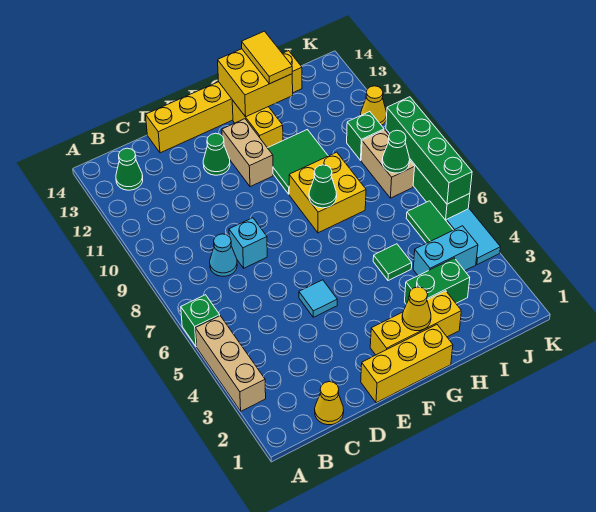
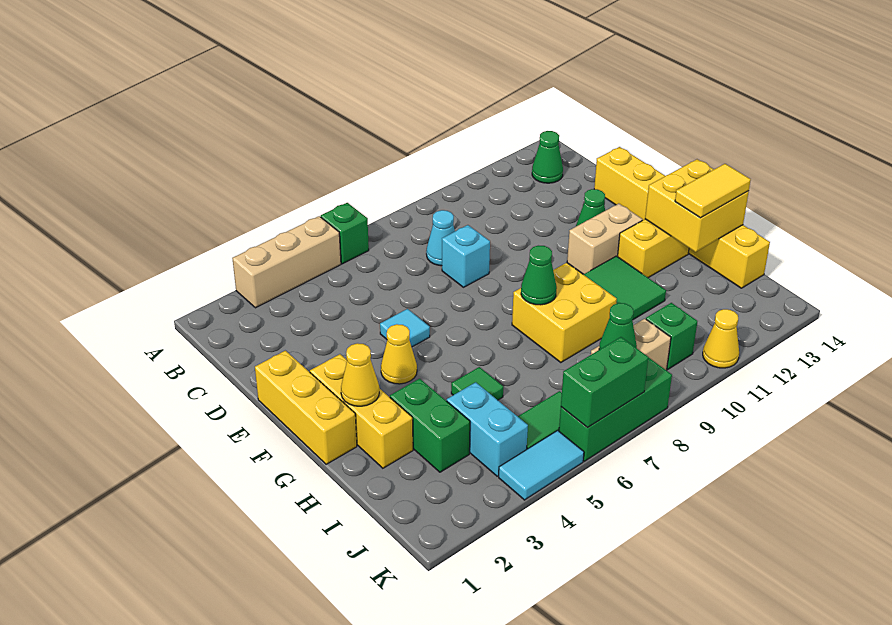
yellow 1x1 cone [315,382,344,425] -> yellow 1x1 cone moved to [381,324,417,384]
green 1x4 brick [386,97,472,204] -> green 1x2 brick [561,337,648,428]

